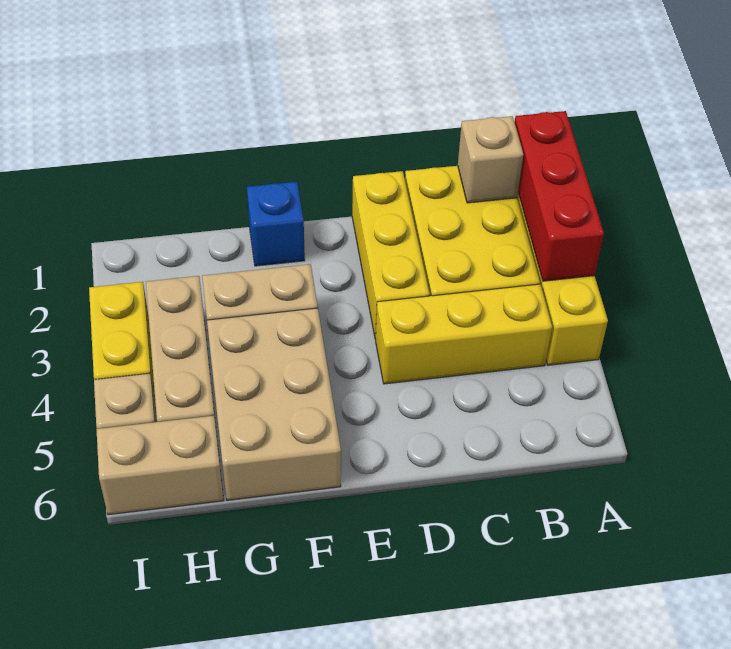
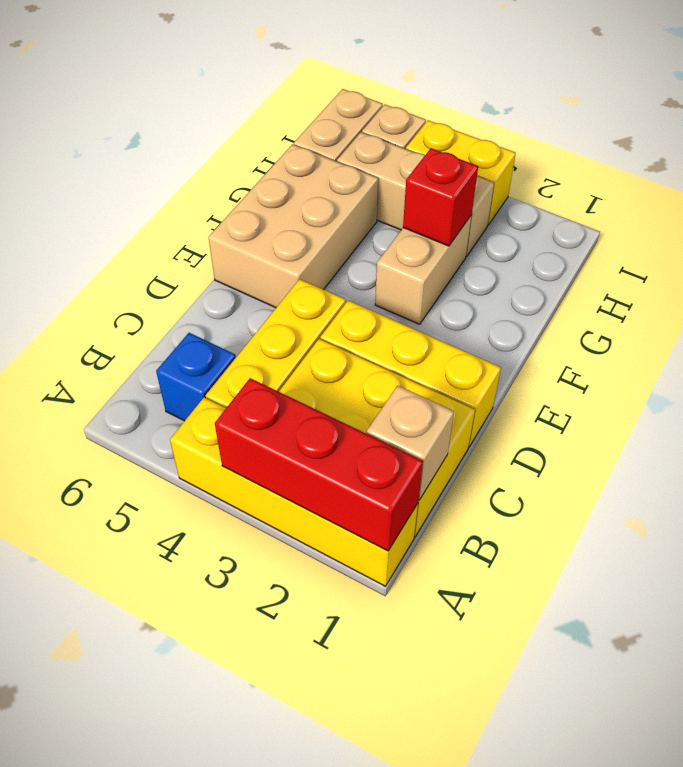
blue 1x1 brick [247,182,305,266] -> blue 1x1 brick moved to [156,333,236,421]
tan 2x3 brick [207,308,341,500] -> tan 2x3 brick turned to [208,144,378,308]
none -> red 1x1 brick [403,148,478,246]

